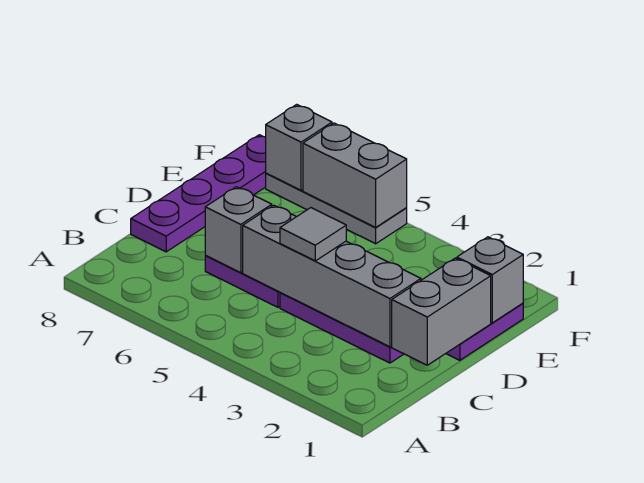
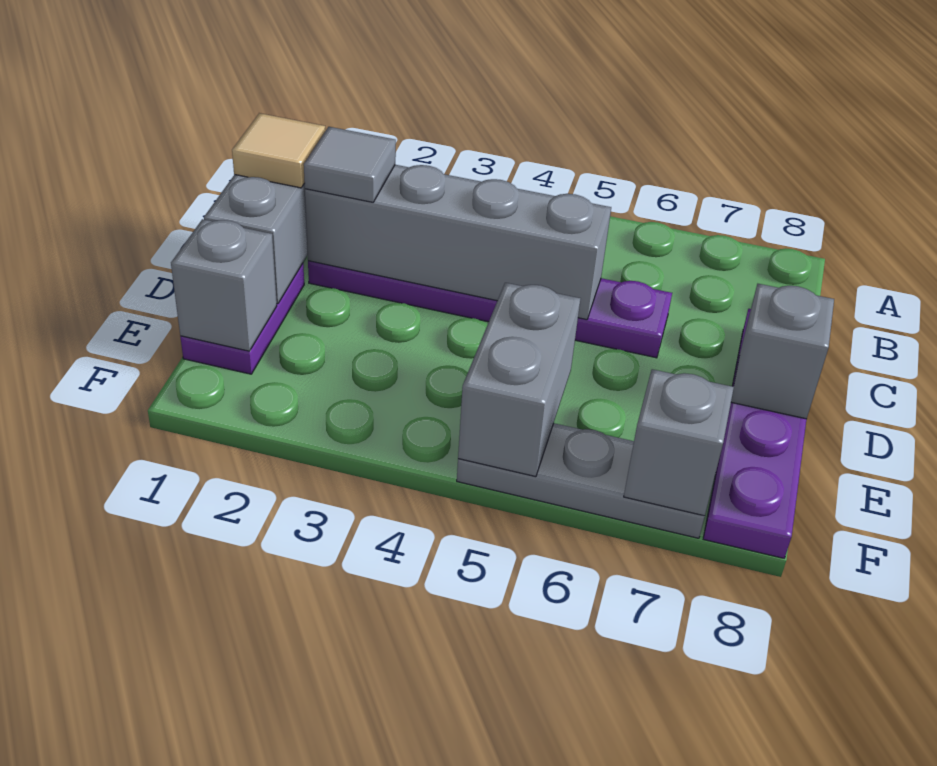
none -> tan 1x1 tile [232,113,325,188]
grey 1x1 tile [280,208,346,261] -> grey 1x1 tile moved to [304,127,396,202]
grey 1x1 brick [205,187,272,273] -> grey 1x1 brick moved to [731,284,834,419]
grey 1x2 brick [303,123,407,227] -> grey 1x2 brick turned to [458,283,580,477]

